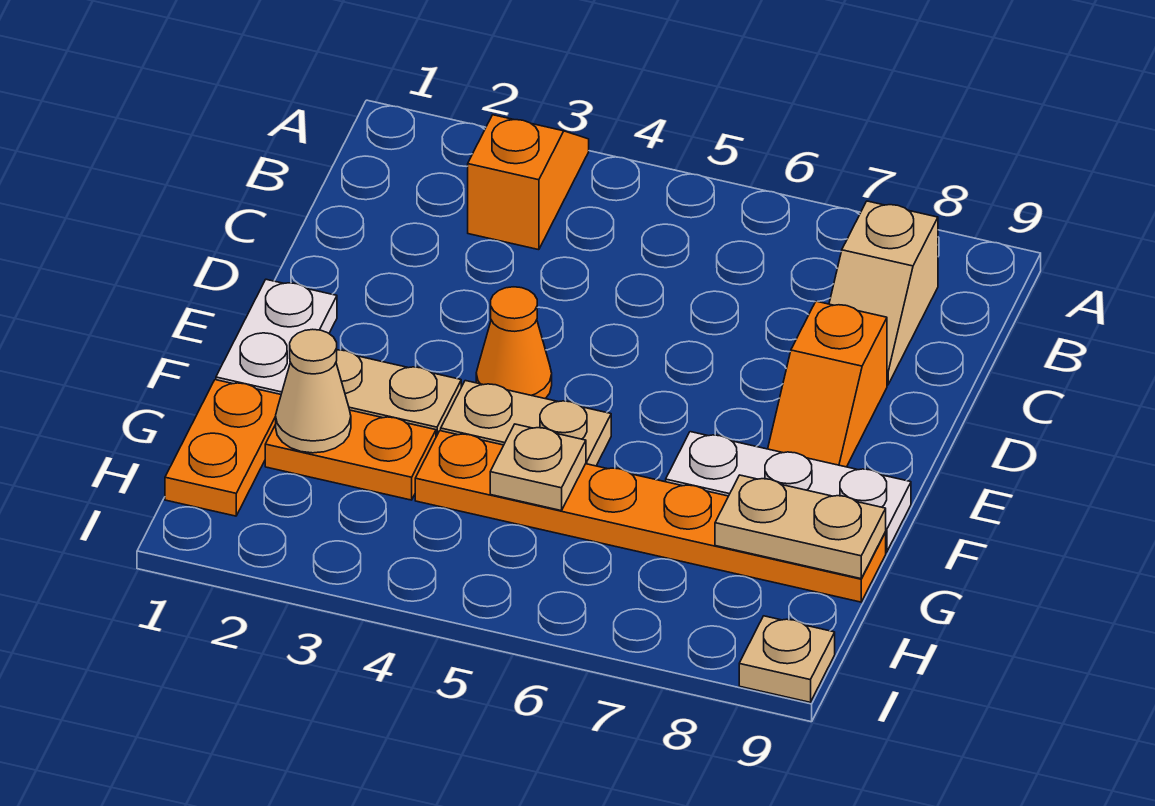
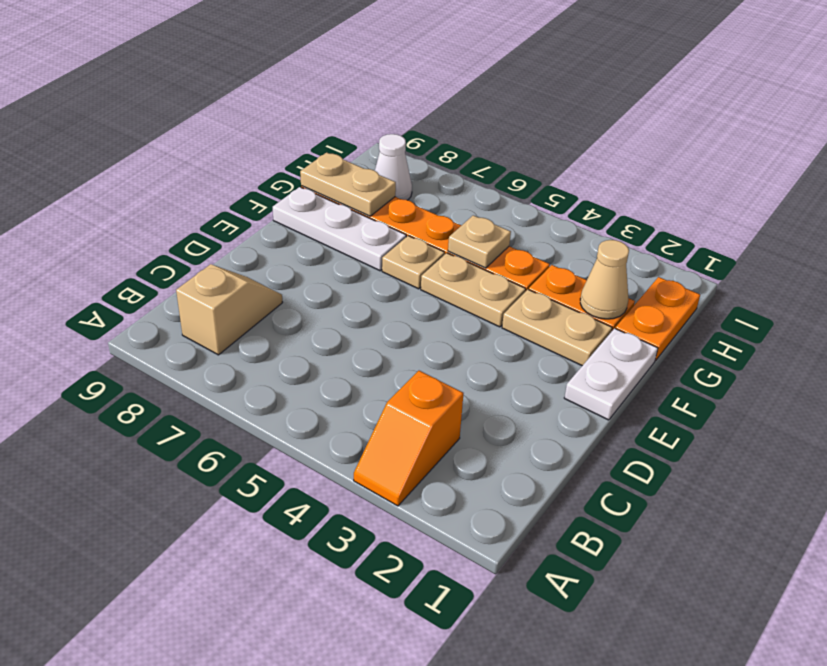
orange 1x2 slope [768,301,887,467] -> none
orange 1x1 cone [476,287,552,399] -> none
none -> white 1x1 cone [375,134,412,200]
tan 1x1 plate [739,616,835,702] -> tan 1x1 plate moved to [382,236,445,289]

